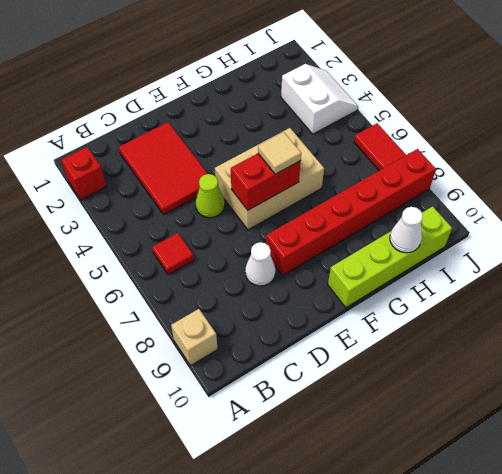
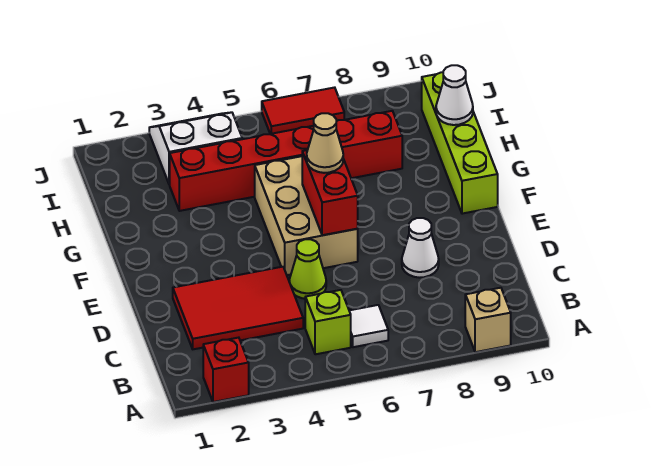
none -> lime 1x1 brick [305,290,351,354]
red 1x1 tile [152,233,194,275] -> white 1x1 tile [349,305,388,347]
red 1x6 brick [266,149,436,275] -> red 1x6 brick turned to [170,111,402,211]
tan 1x1 tile [258,132,301,174] -> tan 1x1 cone [307,113,343,173]

